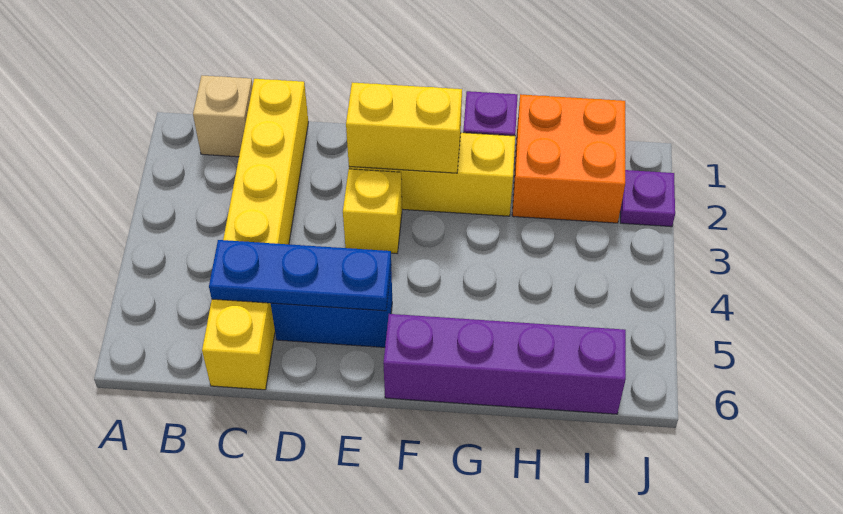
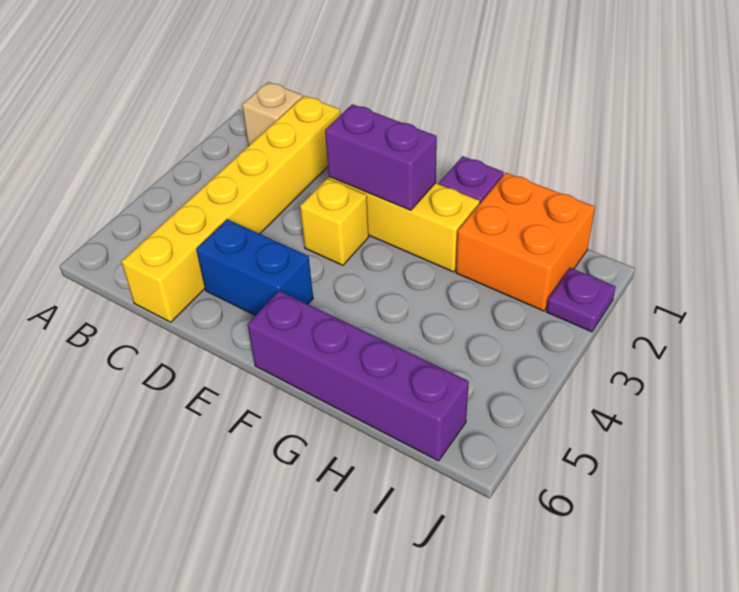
blue 1x3 plate [209,240,391,311] -> none
yellow 1x2 brick [346,83,462,173] -> purple 1x2 brick [325,104,437,210]

